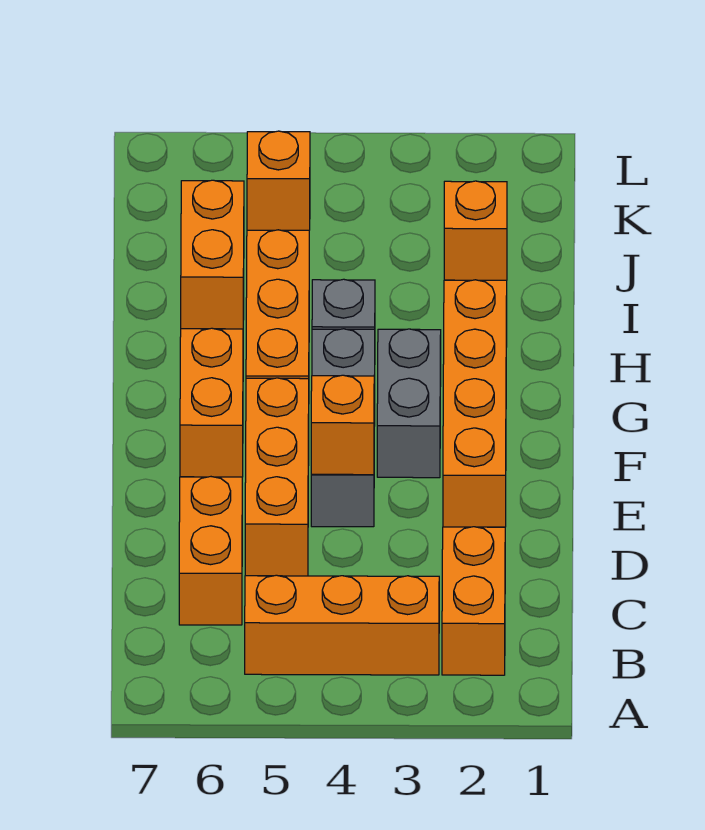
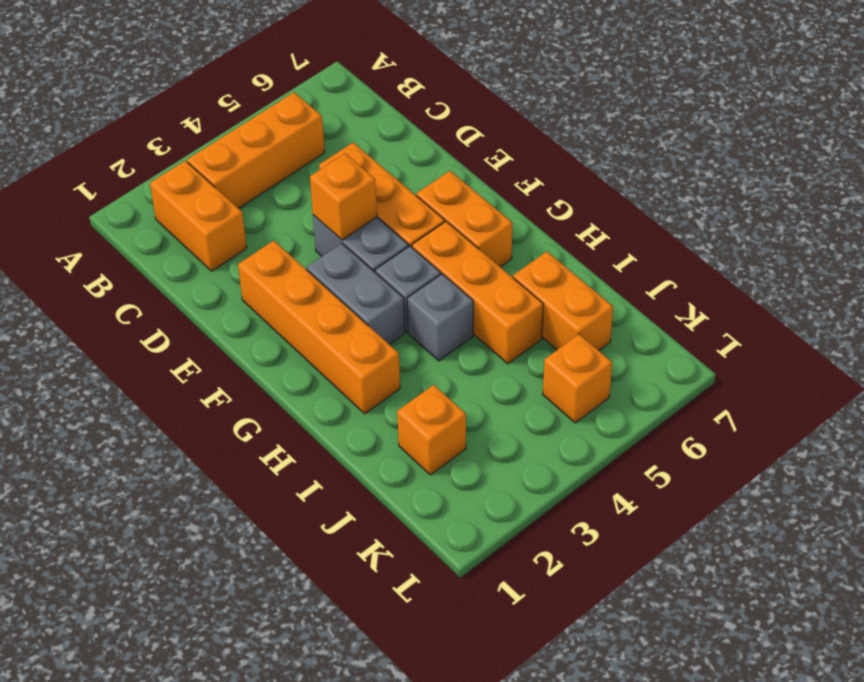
orange 1x2 brick [179,477,242,625] -> none

